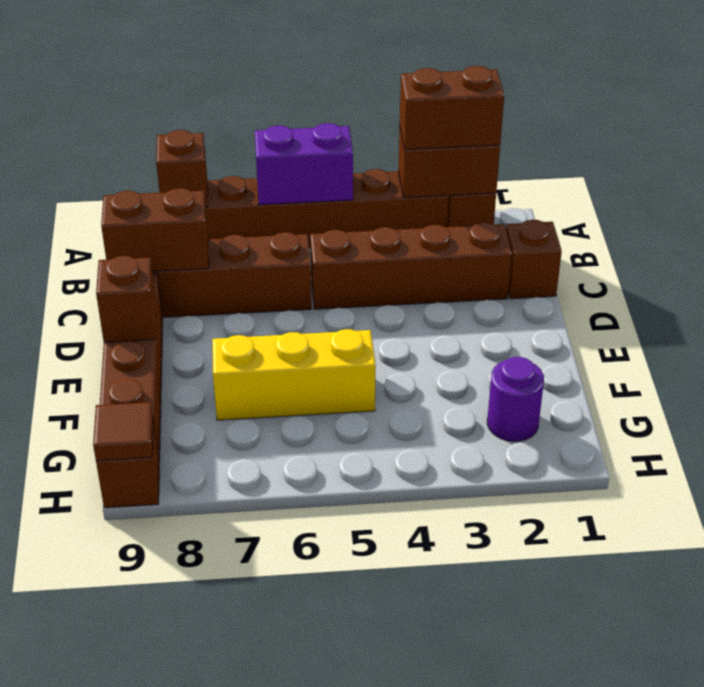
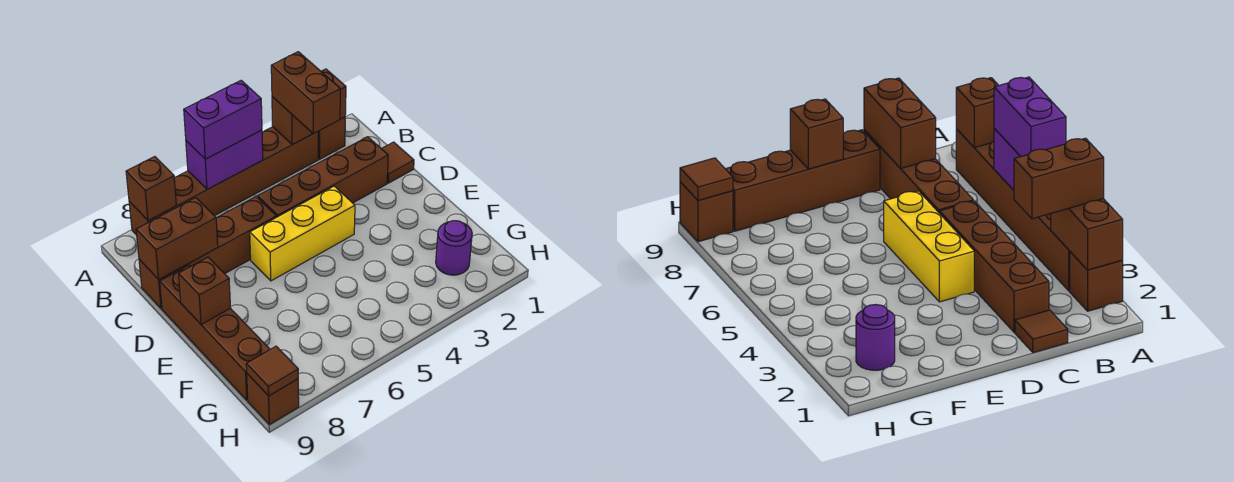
brown 1x2 brick [400,66,504,150] -> brown 1x2 brick turned to [271,52,340,134]
none -> purple 1x2 brick [184,81,262,159]
brown 1x1 brick [506,220,562,299] -> brown 1x1 tile [382,142,414,183]
yellow 1x3 brick [212,329,376,420] -> yellow 1x3 brick moved to [250,186,355,281]

